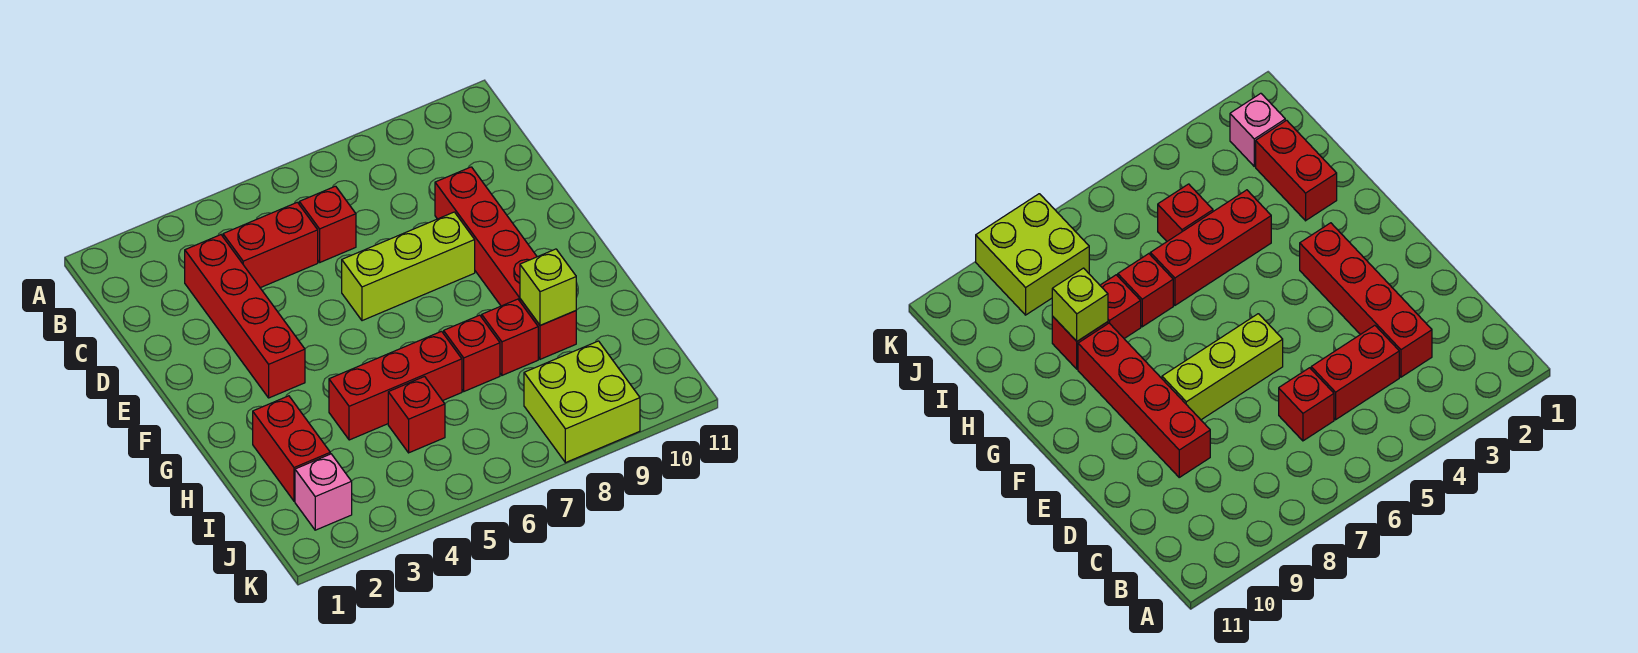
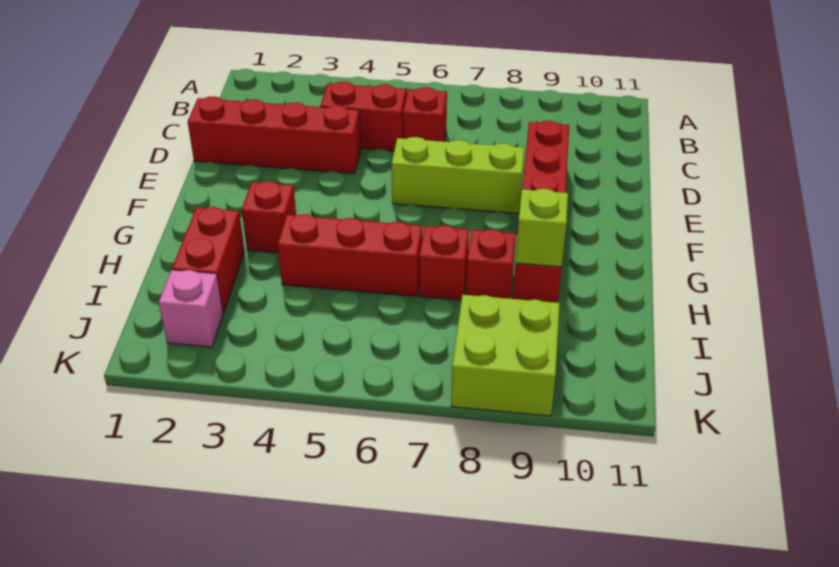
red 1x4 brick [185,235,305,398] -> red 1x4 brick turned to [188,96,361,174]
red 1x1 brick [388,377,445,453] -> red 1x1 brick moved to [242,181,296,253]

